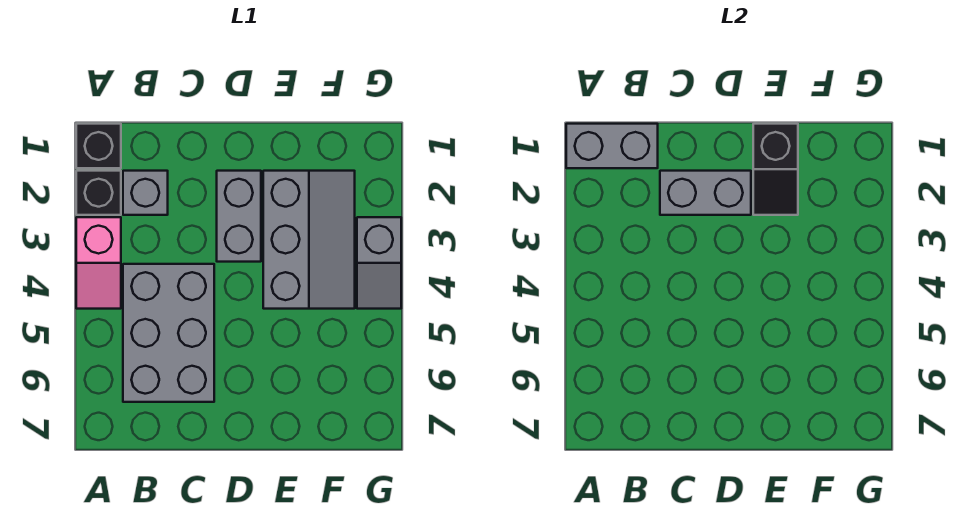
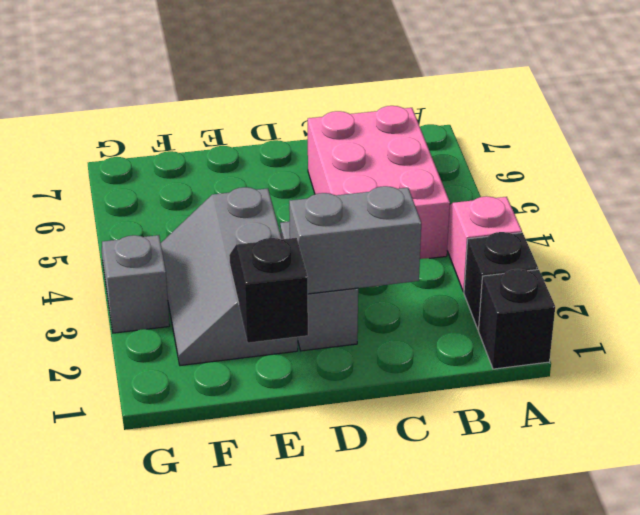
grey 1x2 brick [566,124,658,168] -> none
grey 1x1 brick [123,171,168,215] -> none
grey 2x3 brick [123,264,214,402] -> pink 2x3 brick [308,106,450,259]

